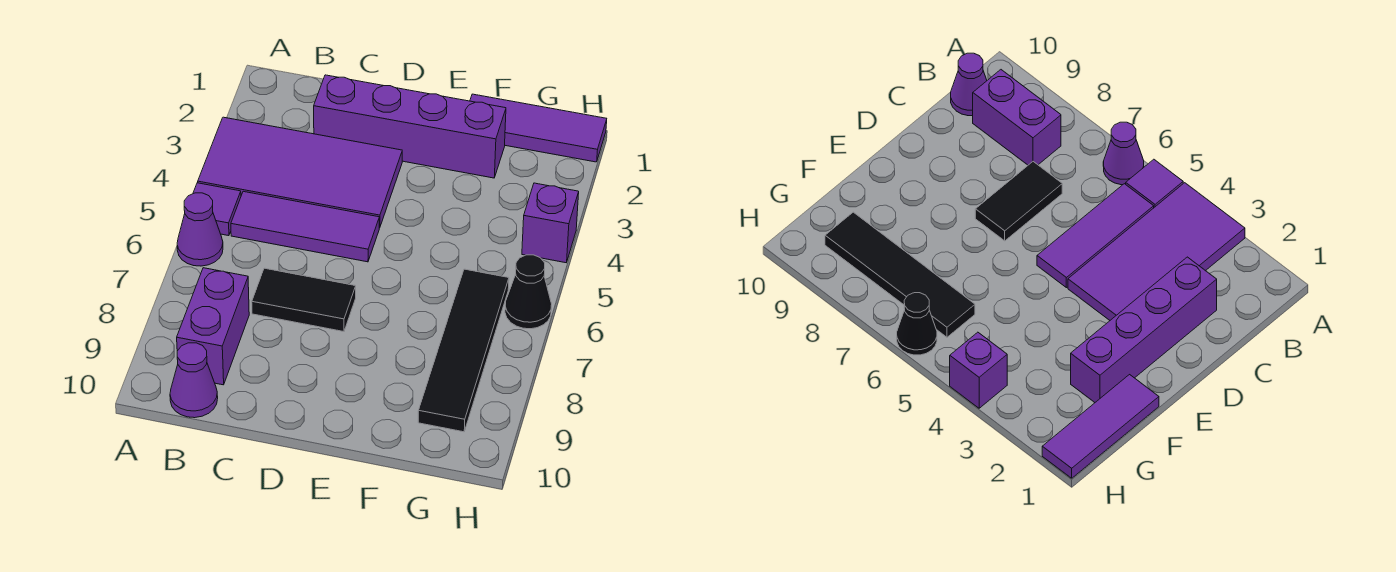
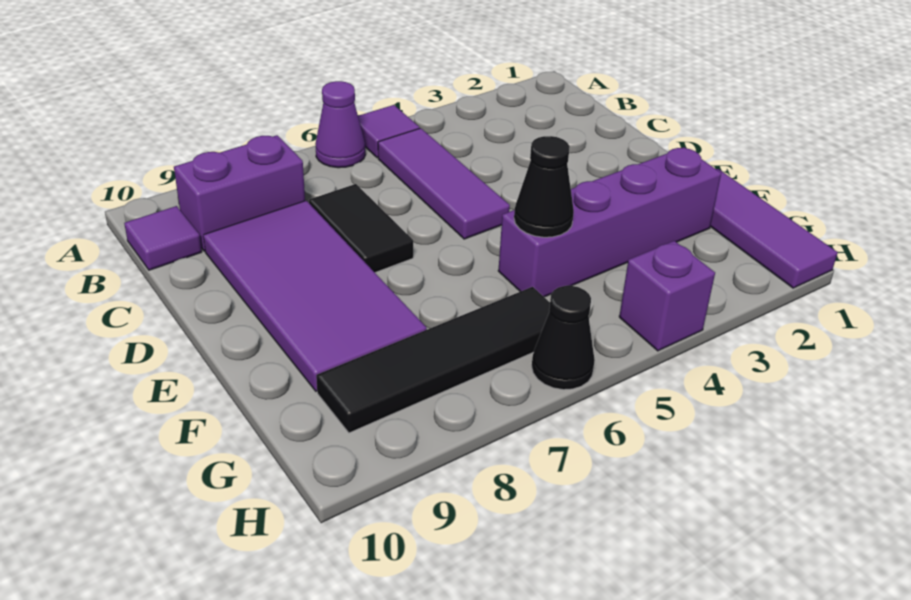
purple 2x4 tile [198,117,402,228] -> purple 2x4 tile moved to [203,201,427,391]
purple 1x1 cone [170,343,218,418] -> purple 1x1 tile [124,206,202,270]
purple 1x4 brick [314,75,506,178] -> purple 1x4 brick turned to [498,147,721,297]
none -> black 1x1 cone [514,136,574,237]

